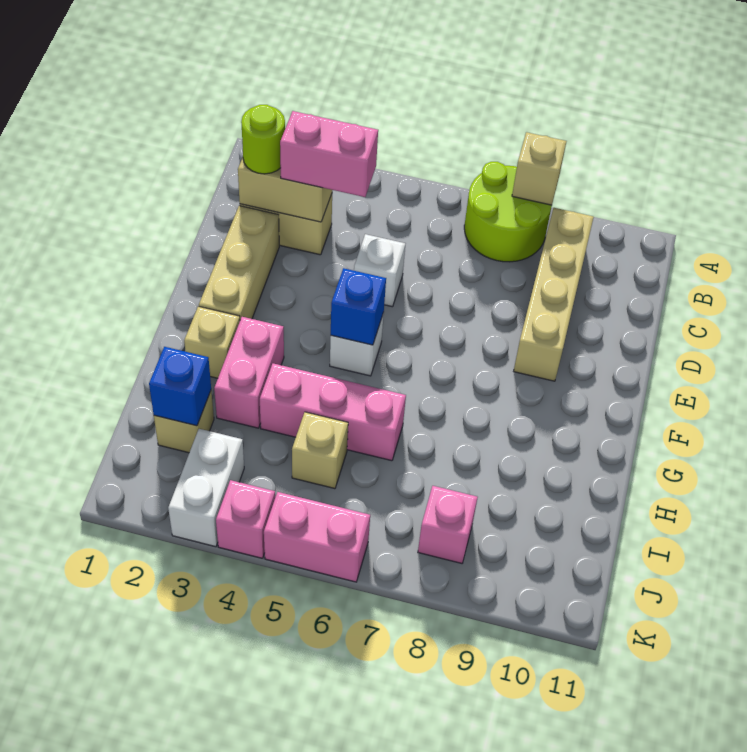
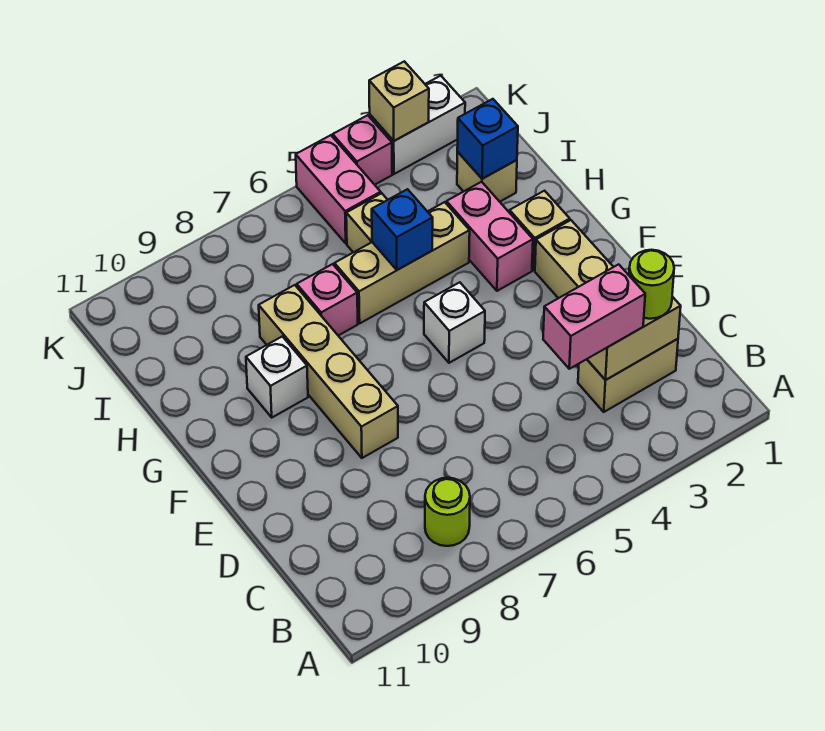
lime 2x2 round brick [464,162,552,262] -> lime 1x1 round brick [425,478,470,546]
tan 1x1 brick [512,132,567,205] -> tan 1x1 brick moved to [369,61,429,141]
tan 1x4 brick [514,208,594,381] -> tan 1x4 brick moved to [259,285,398,458]
white 1x1 brick [354,234,405,307] -> white 1x1 brick moved to [246,336,308,417]
blue 1x1 brick [331,268,386,345] -> blue 1x1 brick moved to [372,189,433,270]
pink 1x3 brick [260,363,406,461] -> tan 1x3 brick [334,202,470,323]
white 1x2 brick [168,429,244,547] -> white 1x2 brick turned to [370,76,465,174]
pink 1x1 brick [418,486,478,563] -> pink 1x1 brick moved to [297,264,358,336]
pink 1x2 brick [264,492,370,582] -> pink 1x2 brick turned to [296,135,381,243]

